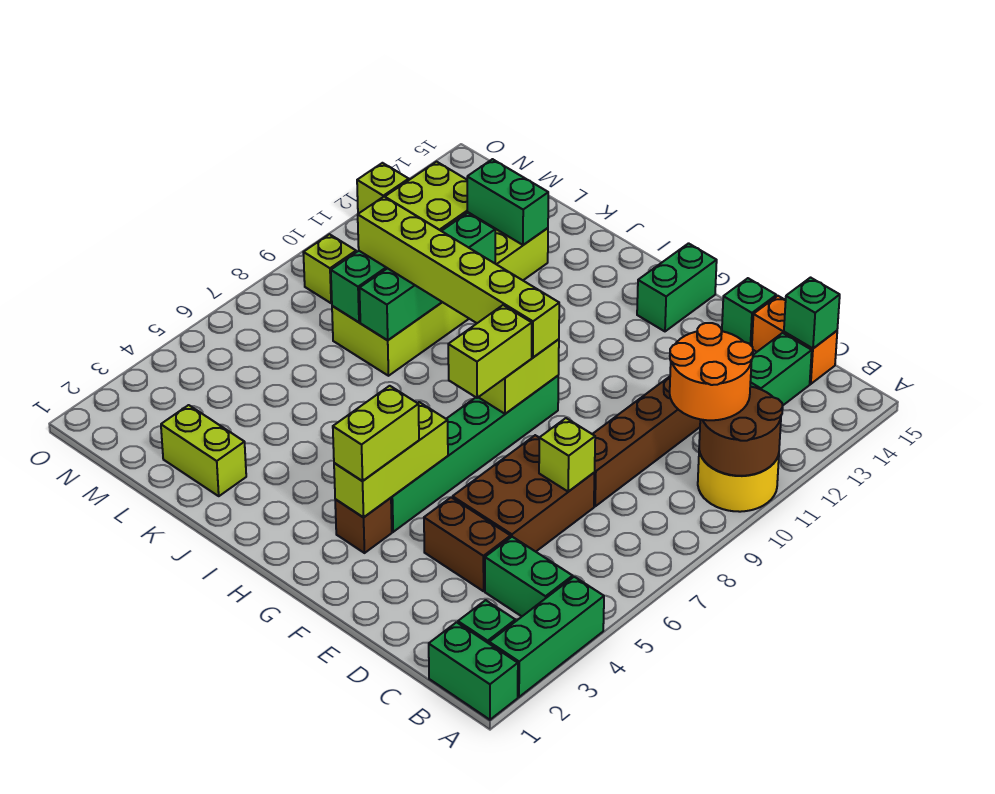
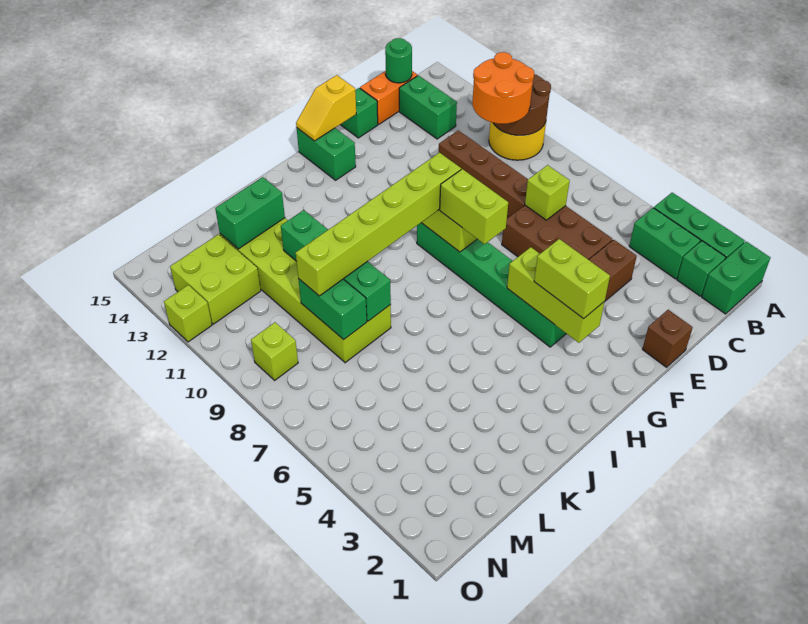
green 1x2 brick [485,537,573,616] -> green 1x2 brick turned to [629,208,701,279]
green 1x1 brick [784,278,840,348] -> green 1x1 round brick [385,38,412,83]
none -> yellow 1x2 slope [296,75,356,141]
brown 1x1 brick [335,498,392,553] -> brown 1x1 brick moved to [642,310,693,367]
lime 1x2 brick [161,405,246,496] -> none

